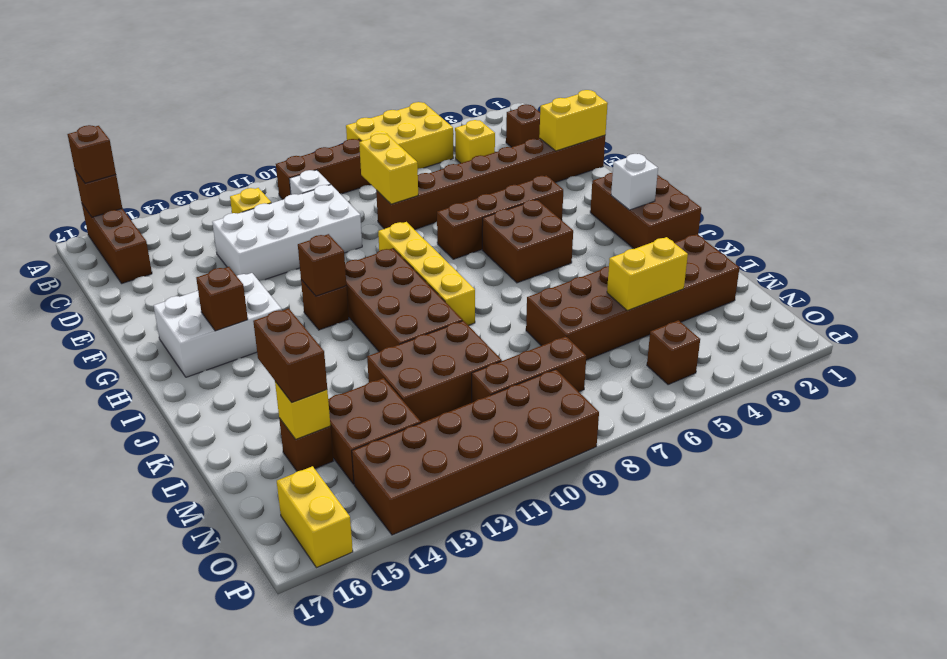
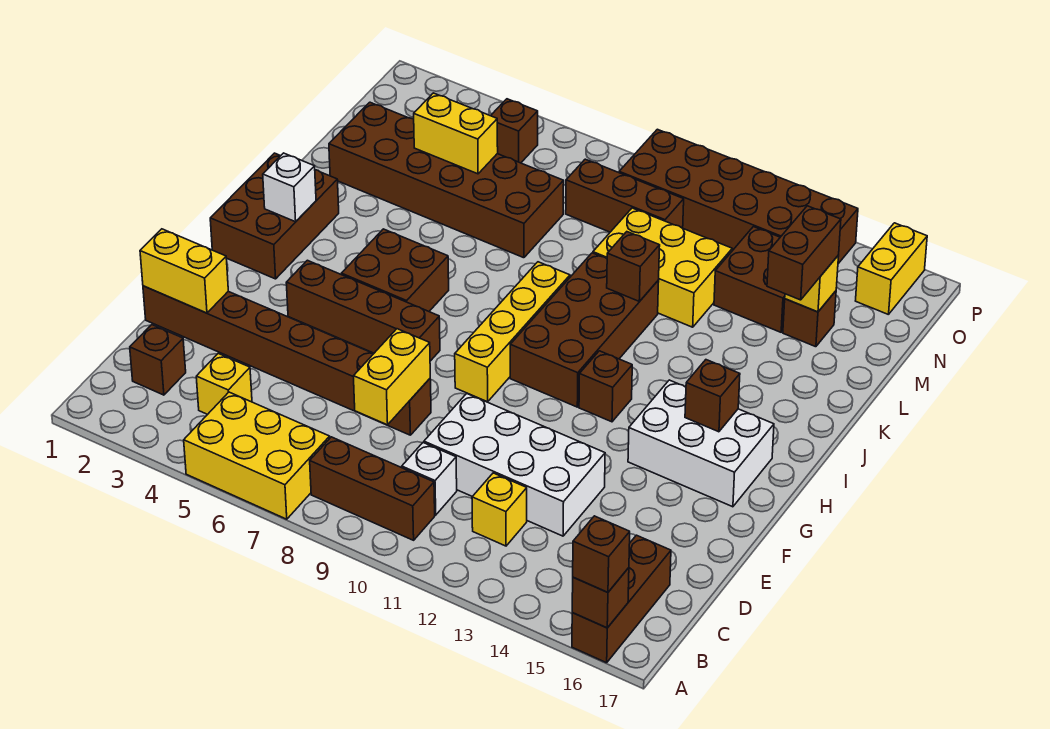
brown 1x1 brick [298,234,346,296] -> brown 1x1 brick moved to [607,232,660,302]
brown 2x3 brick [367,321,502,423] -> yellow 2x3 brick [593,208,732,327]

